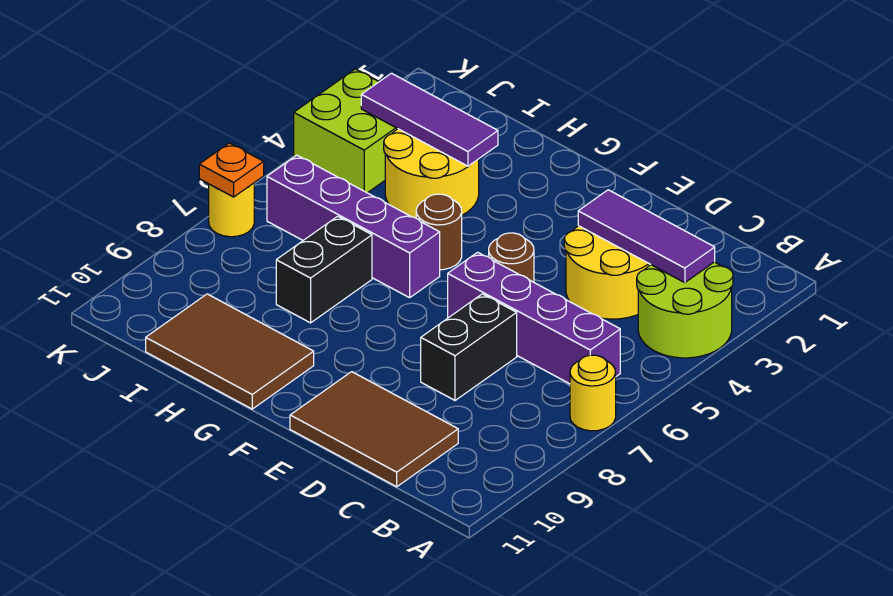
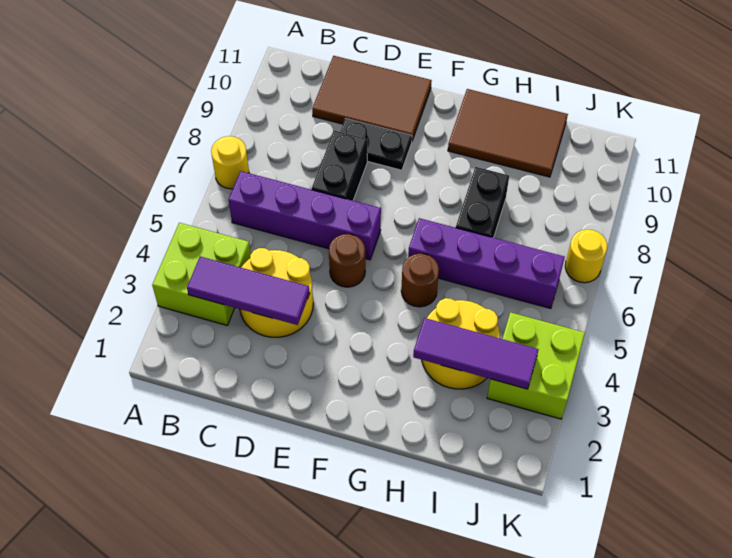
lime 2x2 round brick [637,262,733,358] -> lime 2x2 brick [152,223,251,325]
none -> black 1x2 plate [340,119,412,170]
orange 1x1 plate [199,143,264,197] -> none

